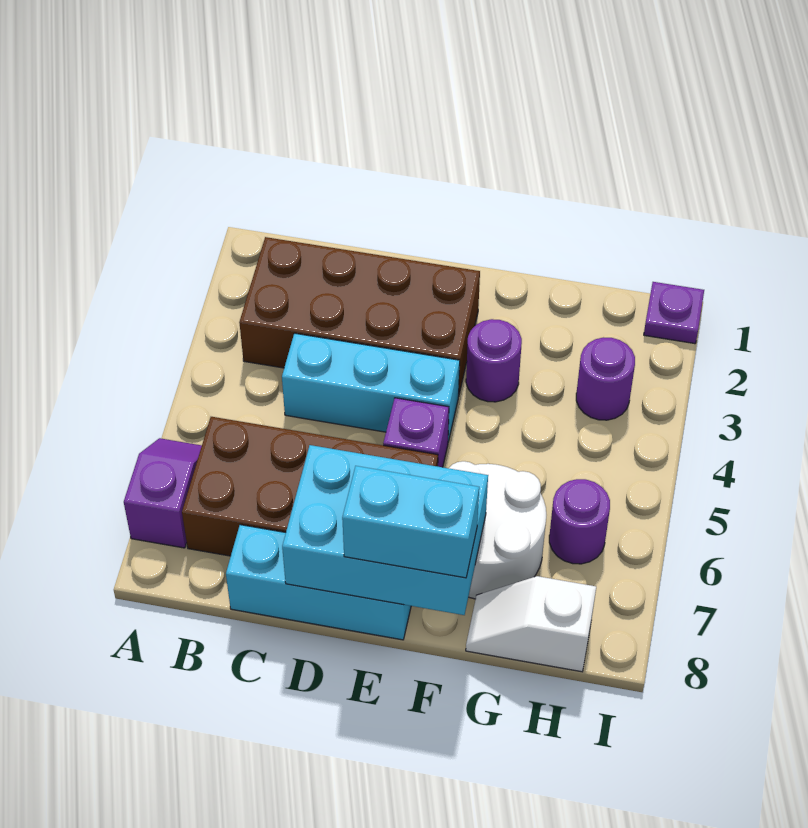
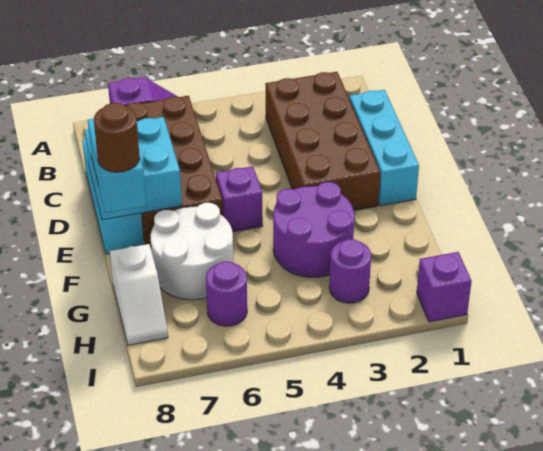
cyan 1x3 brick [282,333,460,442] -> cyan 1x3 brick moved to [349,90,419,206]
cyan 2x3 brick [282,445,488,615] -> cyan 2x2 brick [85,117,182,220]
purple 1x1 round brick [466,319,522,402] -> purple 2x2 round brick [273,182,354,277]
none -> brown 1x1 round brick [94,103,140,172]
white 1x2 slope [466,576,596,672] -> white 1x2 slope turned to [110,244,168,345]
purple 1x1 plate [644,282,704,344] -> purple 1x1 brick [417,252,472,322]

